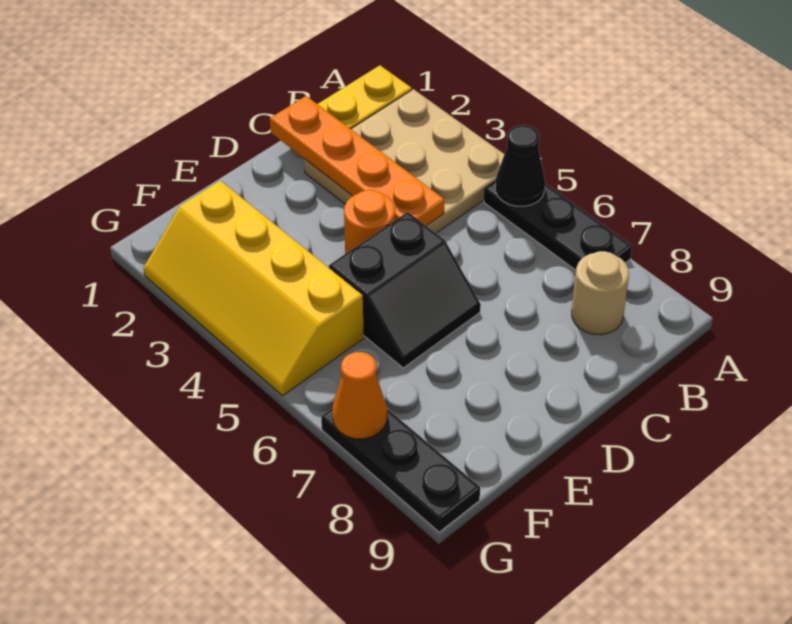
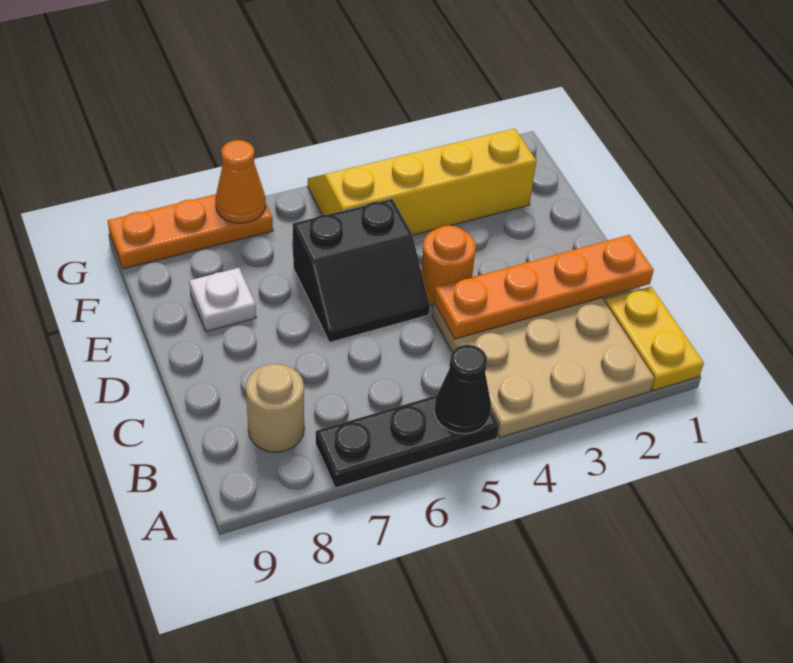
black 2x2 slope [329,212,481,368] -> black 2x2 slope turned to [293,199,430,342]
none -> white 1x1 plate [189,268,256,331]
black 1x3 plate [321,408,480,532] -> orange 1x3 plate [108,194,273,269]

